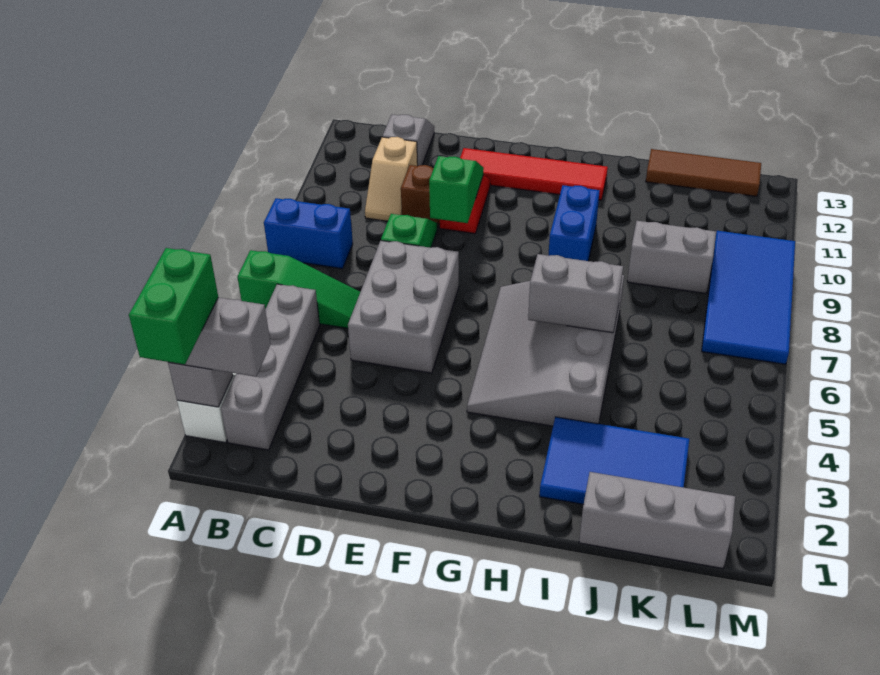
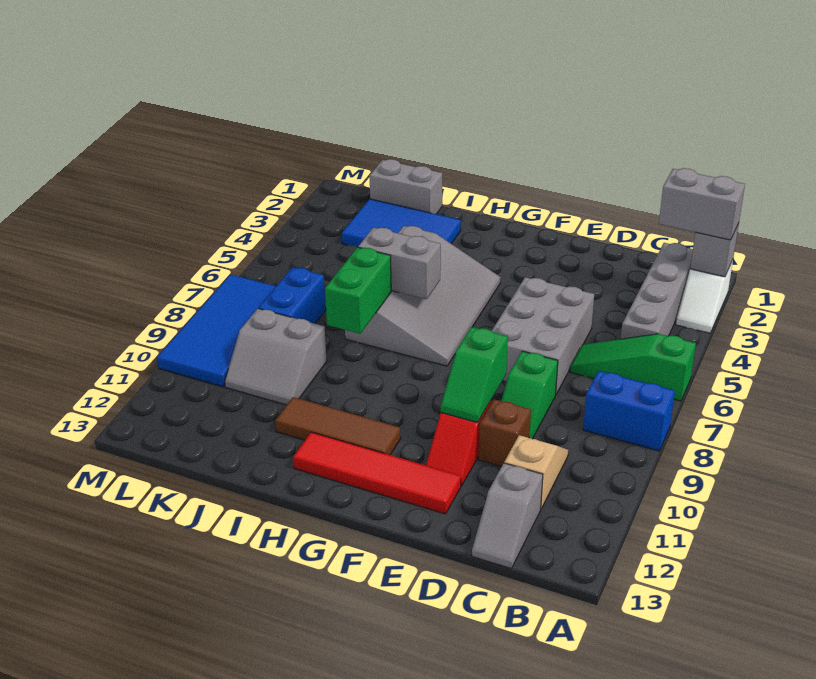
green 1x2 brick [129,248,218,365] -> green 1x2 brick moved to [325,247,391,334]
blue 1x2 brick [548,185,600,261] -> blue 1x2 brick moved to [259,267,326,323]
grey 1x3 brick [579,472,735,568] -> grey 1x2 brick [369,159,442,214]
brown 1x3 tile [646,149,761,196] -> brown 1x3 tile moved to [275,397,401,455]

